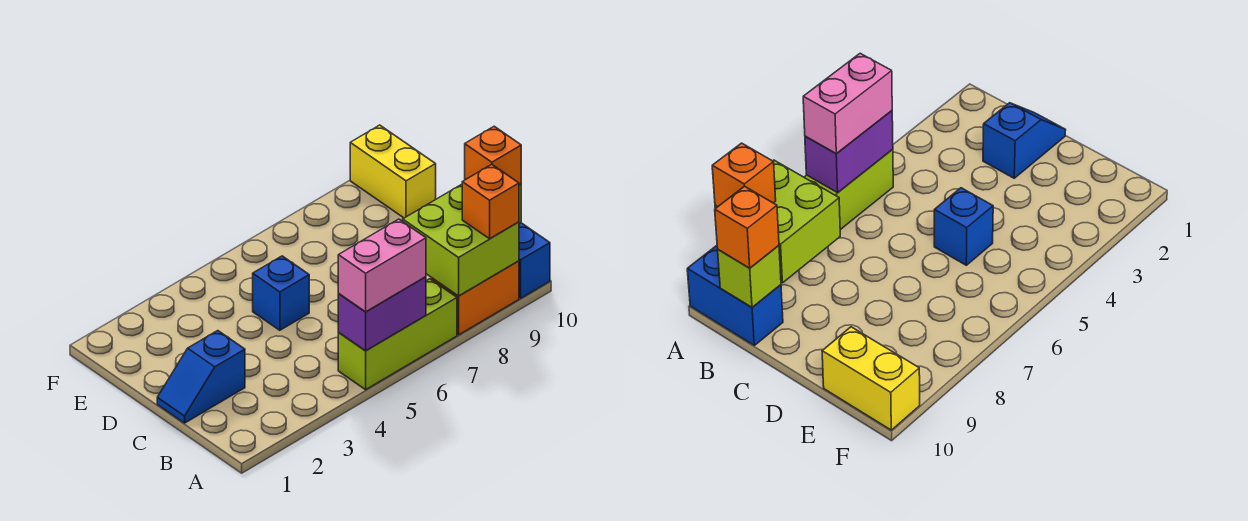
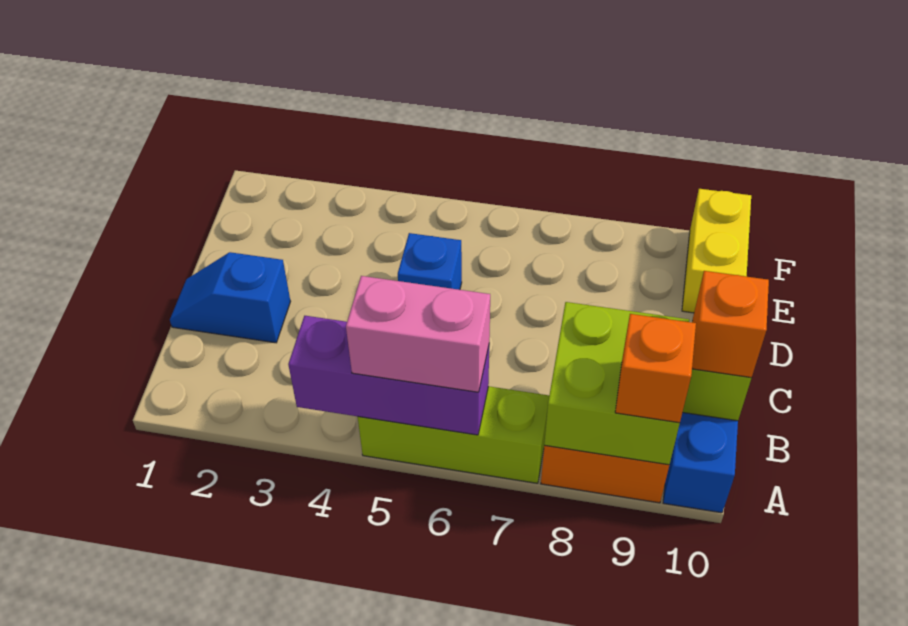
purple 1x2 brick [338,277,426,351] -> purple 1x3 brick [288,316,489,435]

